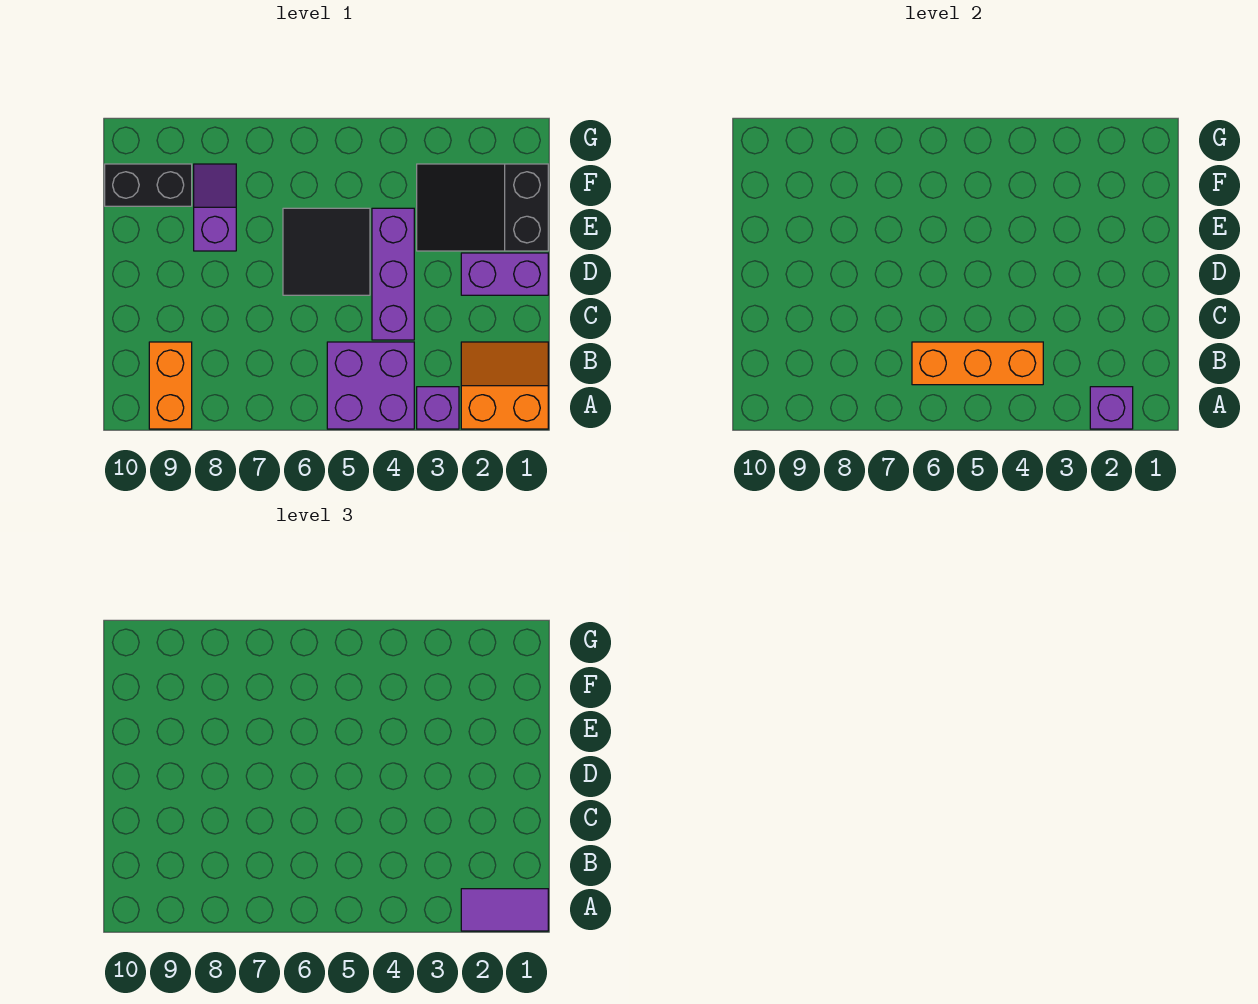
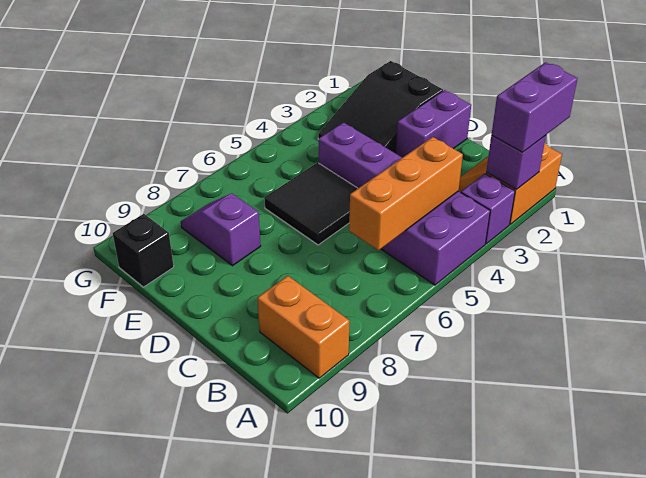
purple 1x2 tile [461,889,548,931] -> purple 1x2 brick [492,62,578,152]
black 1x2 brick [105,164,192,206] -> black 1x1 brick [113,214,174,287]

